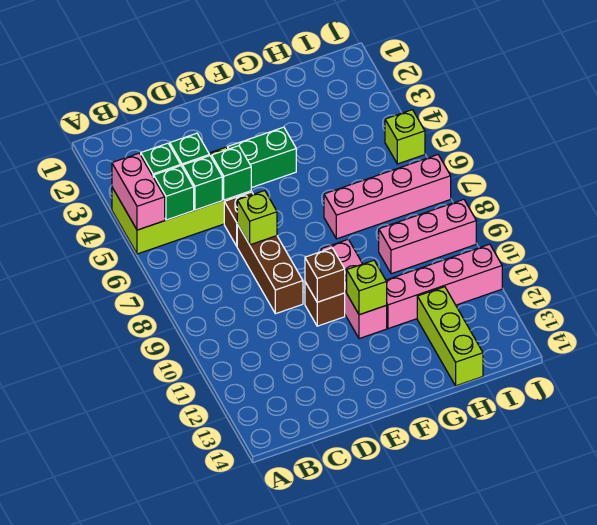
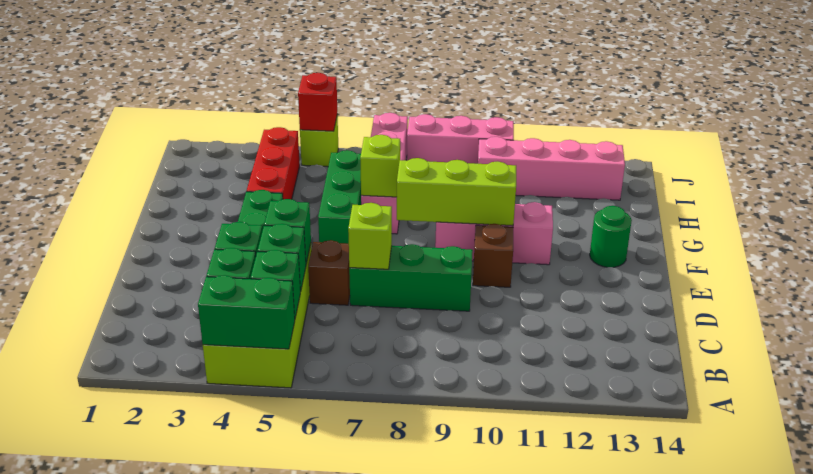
pink 1x2 brick [112,153,165,230] -> green 1x2 brick [198,275,295,349]
brown 1x3 brick [237,224,303,314] -> green 1x3 brick [349,244,473,311]
brown 1x1 brick [305,248,345,302] -> none
none -> green 1x3 brick [318,150,361,244]
lime 1x1 brick [347,260,387,315] -> lime 1x1 brick moved to [360,135,400,197]
none -> green 1x1 round brick [590,206,632,267]
none -> red 1x3 brick [247,127,300,199]
pink 1x4 brick [386,244,502,329] -> pink 1x4 brick turned to [478,137,625,200]
pink 1x3 brick [379,199,476,274] -> pink 1x3 brick turned to [407,114,514,164]
lime 1x3 brick [417,287,483,386] -> lime 1x3 brick moved to [397,158,516,226]
none -> red 1x1 brick [298,73,337,131]

